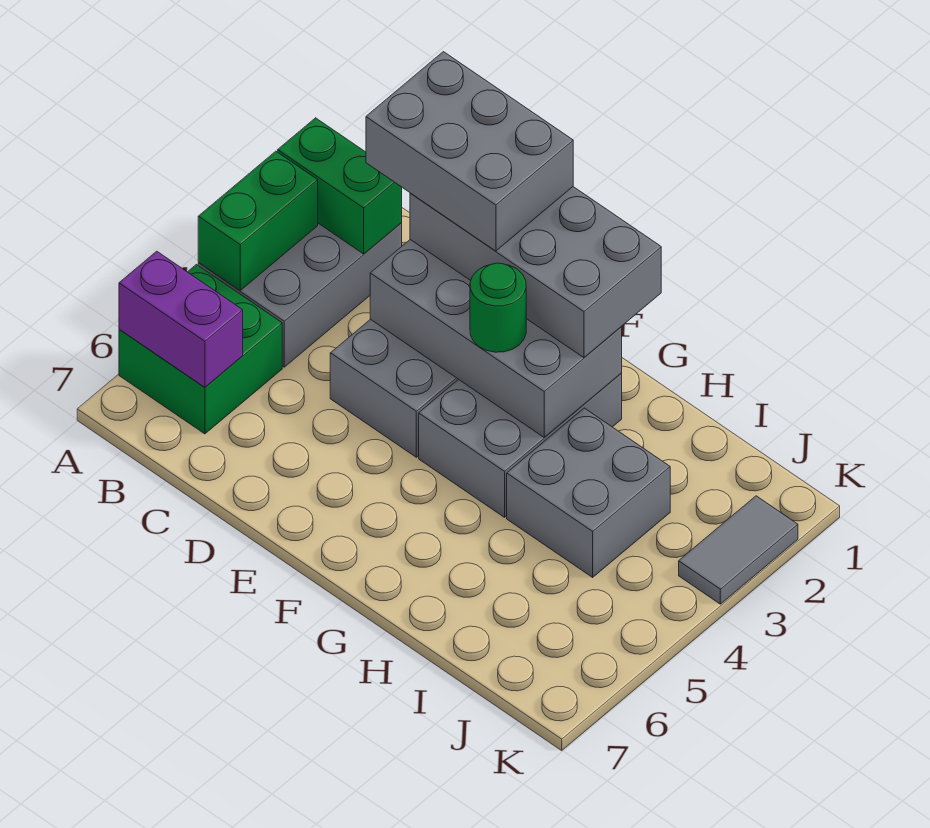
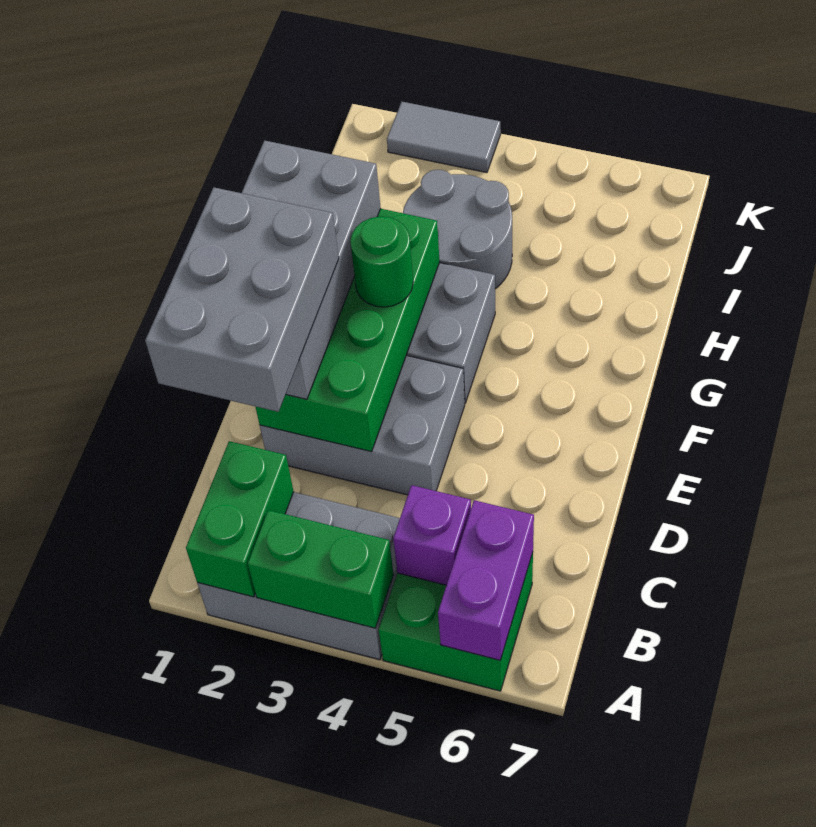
none -> purple 1x1 brick [393,485,471,585]
grey 2x4 brick [370,240,622,438] -> green 2x4 brick [256,209,440,452]
grey 2x2 brick [507,408,670,577] -> grey 2x2 round brick [403,170,512,289]

